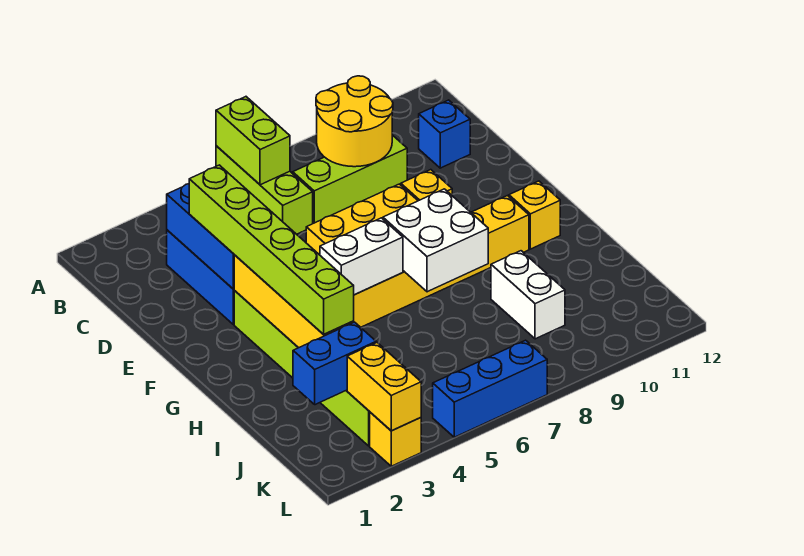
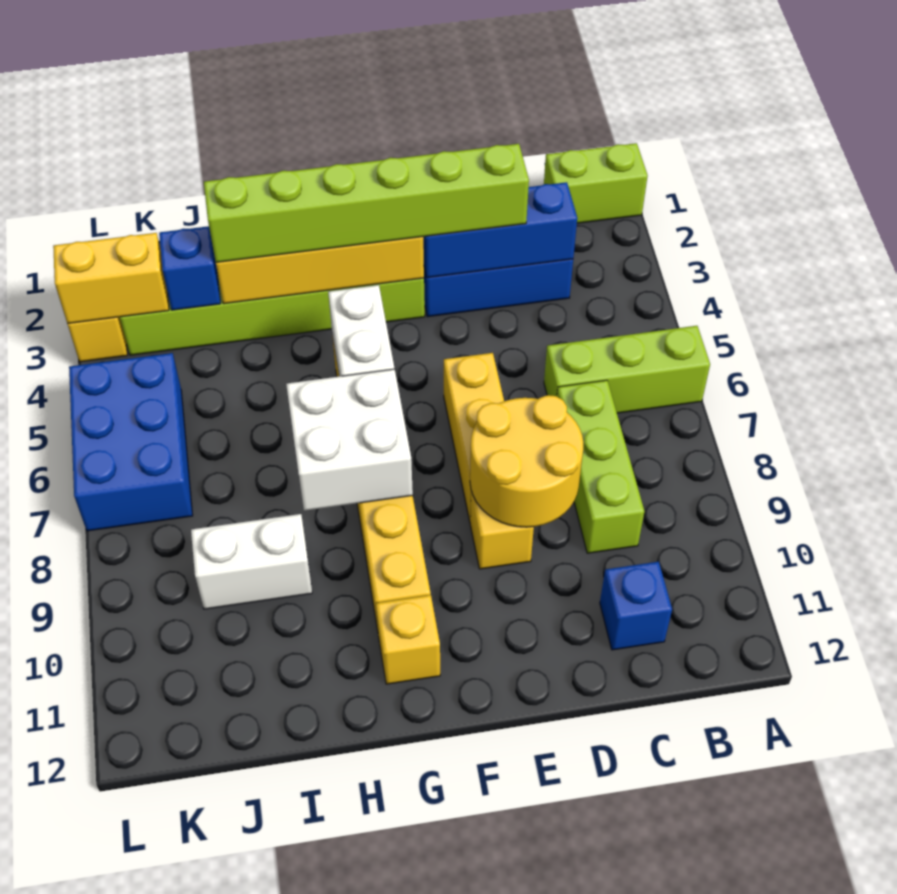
lime 1x2 brick [216,97,290,185] -> lime 1x2 brick moved to [544,143,648,223]
yellow 2x2 round brick [316,76,393,167] -> yellow 2x2 round brick moved to [470,395,583,527]
blue 1x2 brick [293,322,376,405] -> blue 1x1 brick [159,226,221,310]
blue 1x3 brick [433,340,547,437] -> blue 2x3 brick [69,353,193,531]

